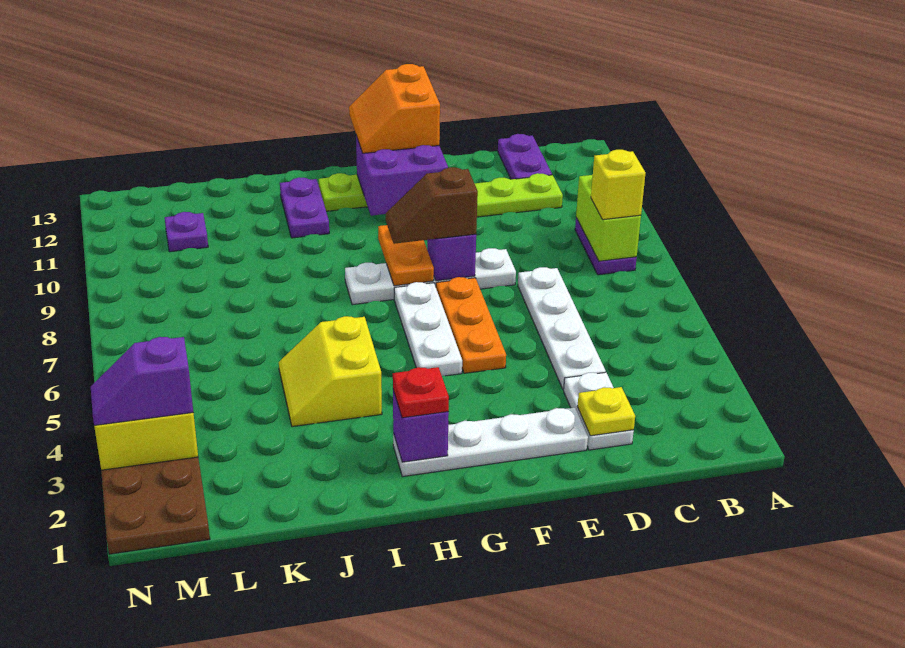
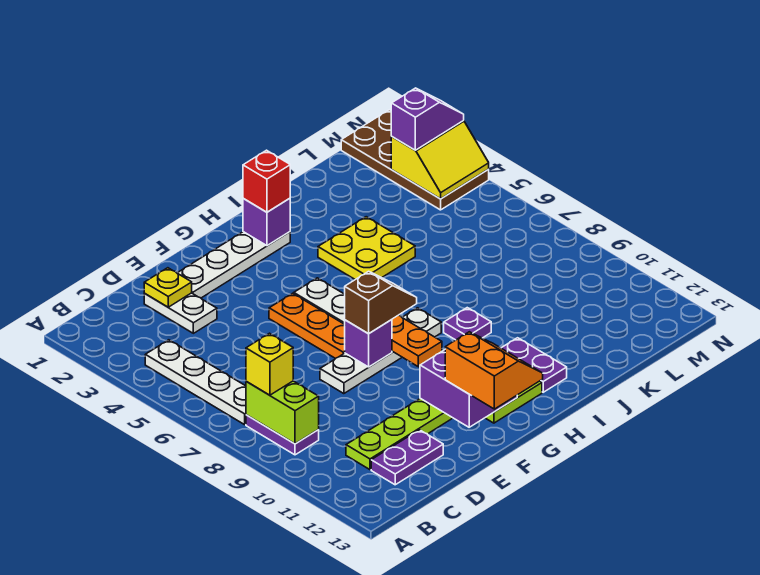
purple 1x2 plate [498,134,552,179] -> purple 1x2 plate turned to [371,430,443,485]
white 1x4 plate [518,267,606,390] -> white 1x4 plate moved to [145,340,246,425]
red 1x1 plate [393,367,449,418] -> red 1x1 brick [243,150,290,212]
yellow 2x2 slope [279,316,382,427] -> yellow 2x2 plate [318,217,415,280]
purple 1x1 plate [165,212,208,252] -> purple 1x1 plate moved to [444,308,491,340]

